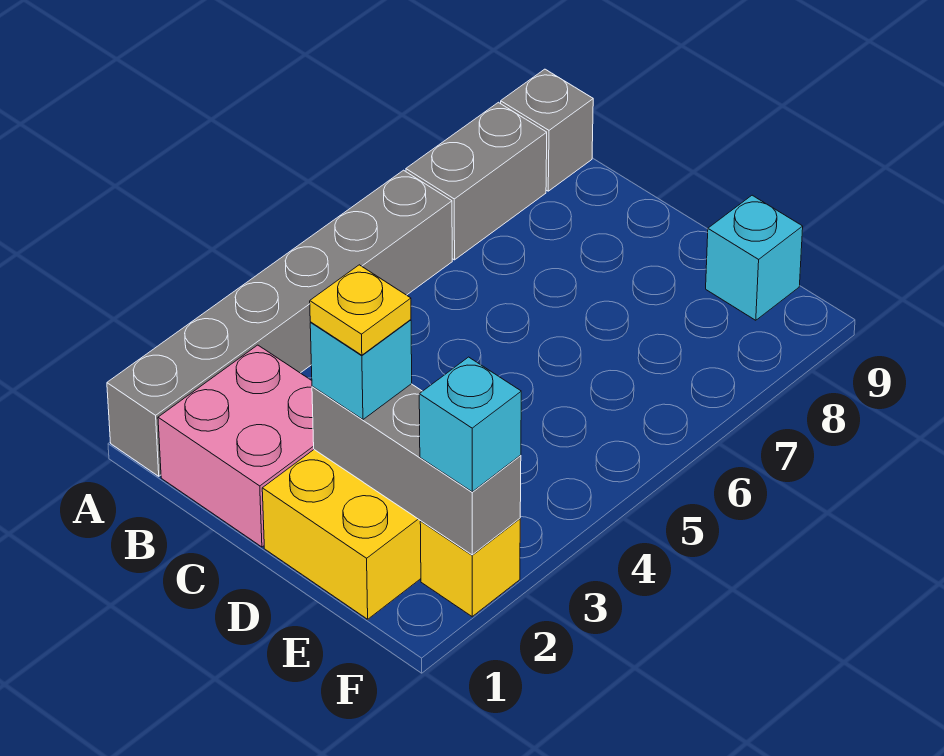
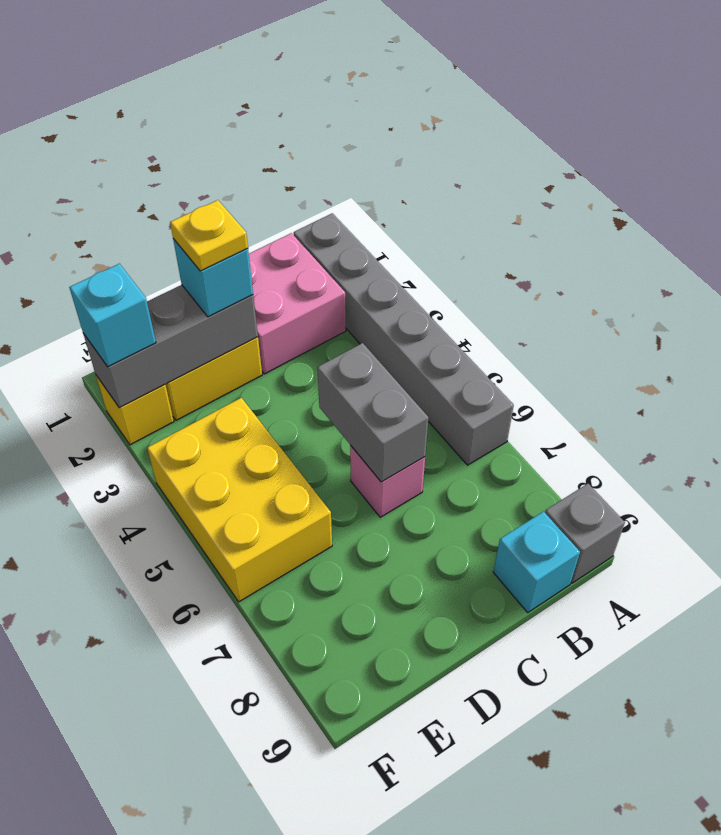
grey 1x2 brick [406,102,547,260] -> grey 1x2 brick moved to [317,343,428,482]
none -> pink 1x1 brick [350,445,425,517]
none -> yellow 2x3 brick [147,398,332,602]
cyan 1x1 brick [706,195,803,320] -> cyan 1x1 brick moved to [493,512,580,612]

